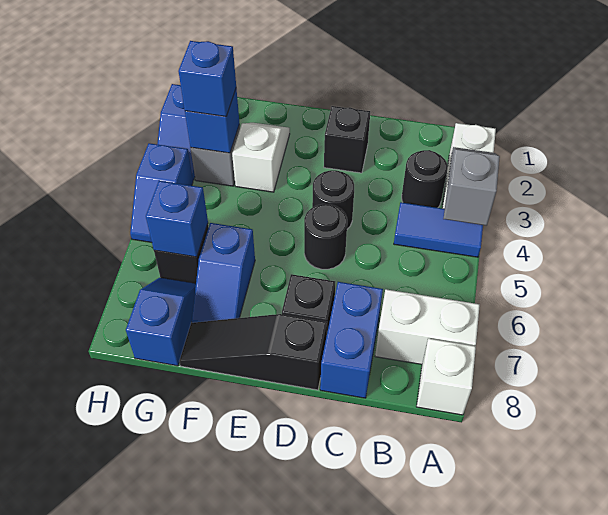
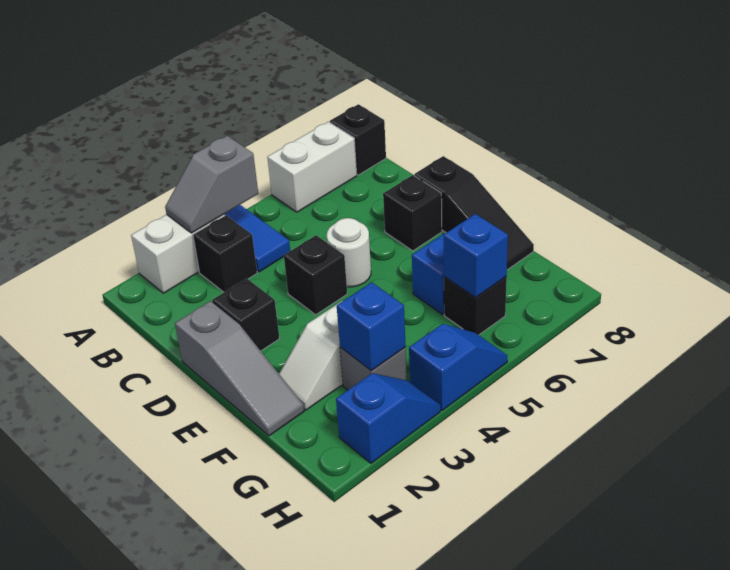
white 1x2 brick [375,289,480,364] -> white 1x2 brick turned to [267,122,357,212]
white 1x1 brick [417,338,476,415] -> black 1x1 brick [330,104,386,175]
black 1x1 round brick [402,150,448,208] -> black 1x1 brick [193,215,257,292]
blue 1x2 brick [320,282,383,398] -> none
none -> grey 1x3 slope [175,301,304,436]
black 1x1 round brick [312,170,354,229] -> black 1x1 brick [284,235,347,315]
black 1x1 round brick [304,204,347,269] -> white 1x1 round brick [327,218,371,287]
blue 1x1 brick [178,41,236,117] -> none
blue 1x2 slope [126,278,196,366] -> none

